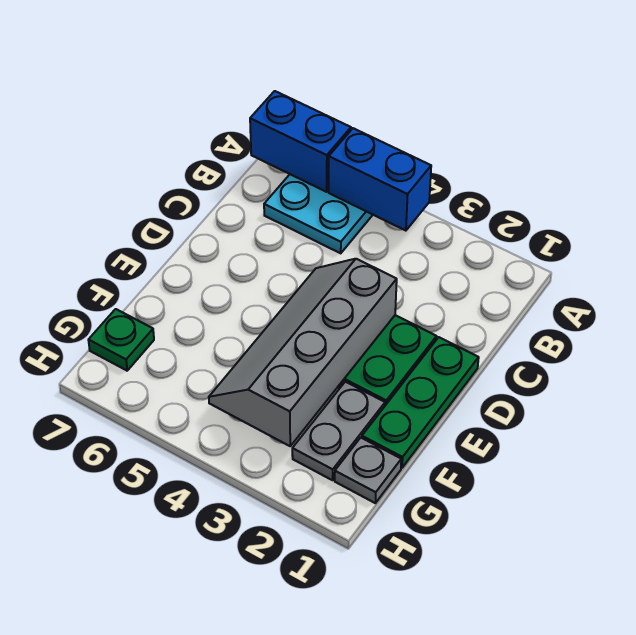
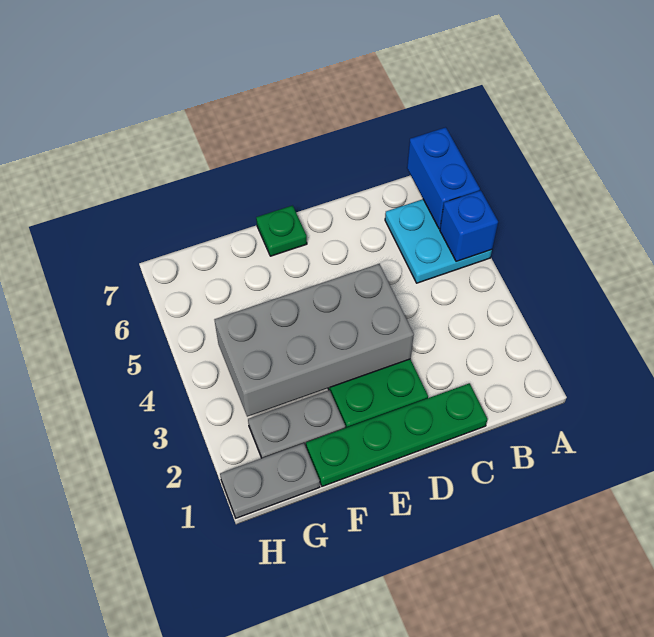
blue 1x2 brick [329,128,431,231] -> blue 1x1 brick [440,190,498,261]
green 1x3 plate [362,337,479,468] -> green 1x4 plate [306,383,488,486]
grey 2x4 slope [209,259,397,446] -> grey 2x4 brick [214,264,414,417]
grey 1x1 plate [335,438,401,503] -> grey 1x2 plate [220,443,320,518]
green 1x1 plate [89,309,154,371] -> green 1x1 plate moved to [256,206,307,256]

